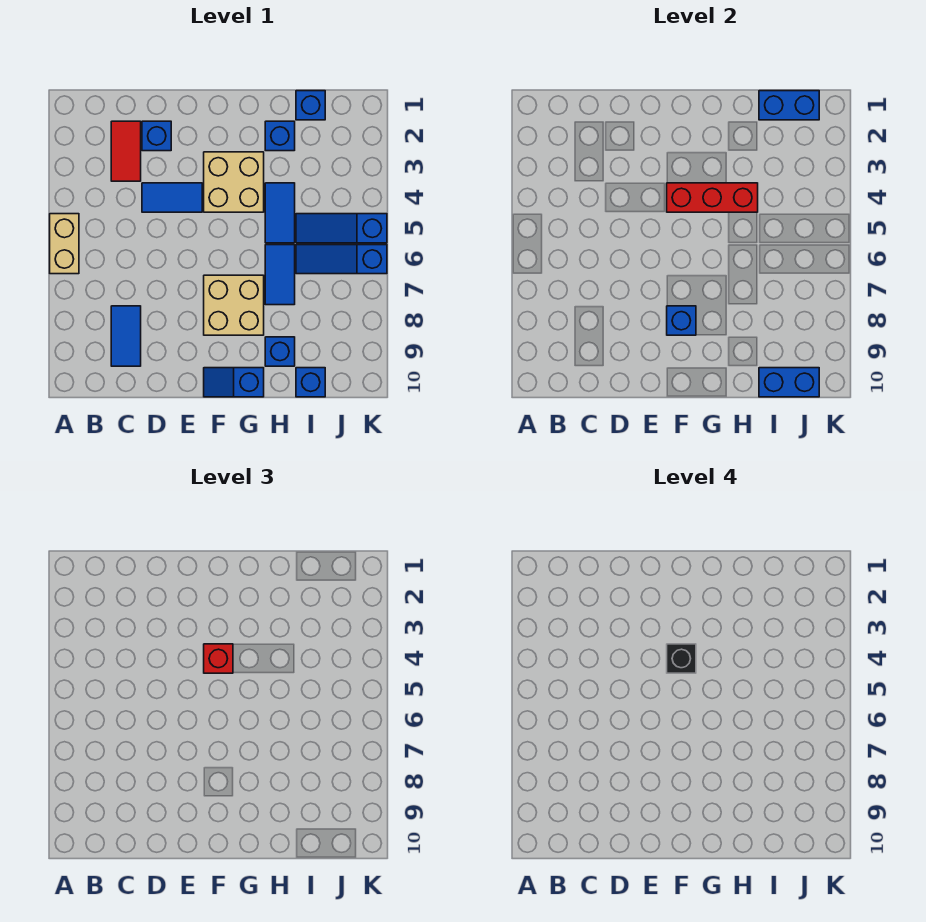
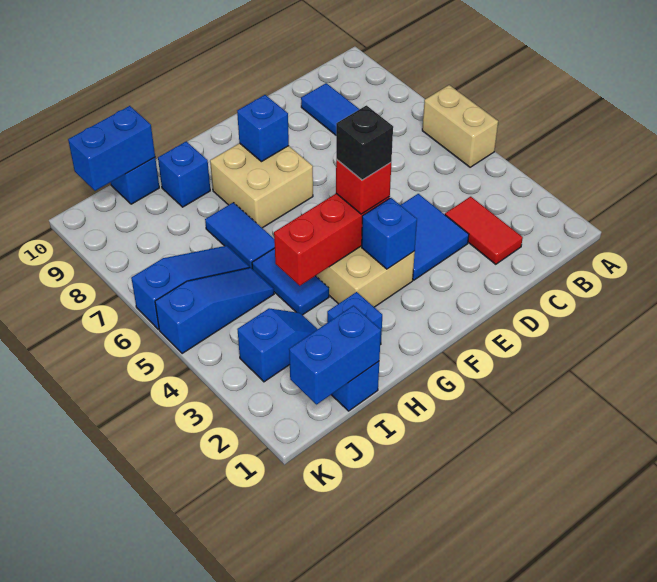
blue 1x1 brick [142,121,171,151] -> blue 1x1 brick moved to [362,198,417,269]
blue 1x2 tile [142,183,202,212] -> blue 2x2 tile [401,194,469,280]
blue 1x2 slope [204,368,264,397] -> blue 1x2 slope moved to [237,308,318,382]

